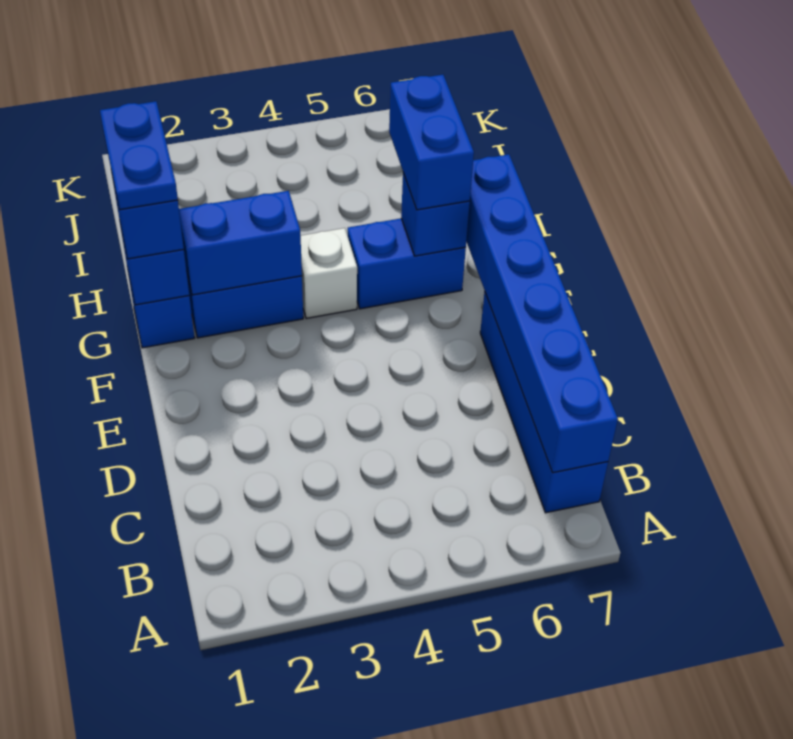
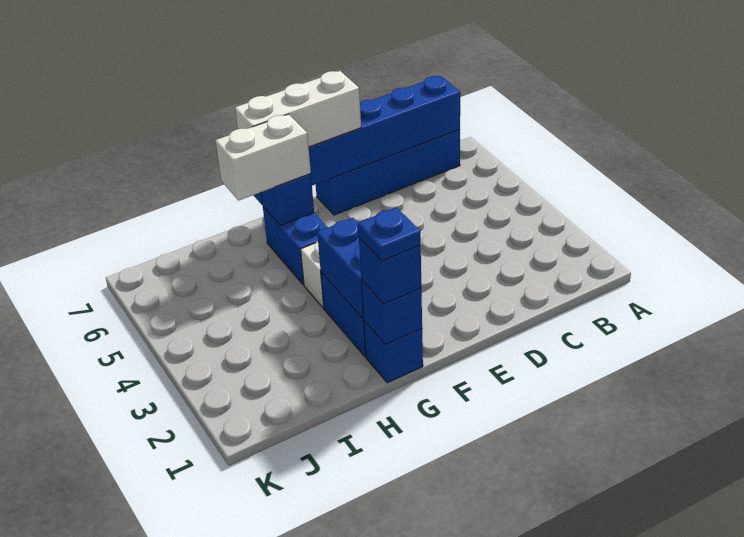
none -> white 1x3 brick [235,71,361,147]
blue 1x2 plate [100,101,178,210] -> blue 1x1 plate [358,207,421,261]
blue 1x2 brick [389,75,474,210] -> white 1x2 brick [215,114,311,201]

